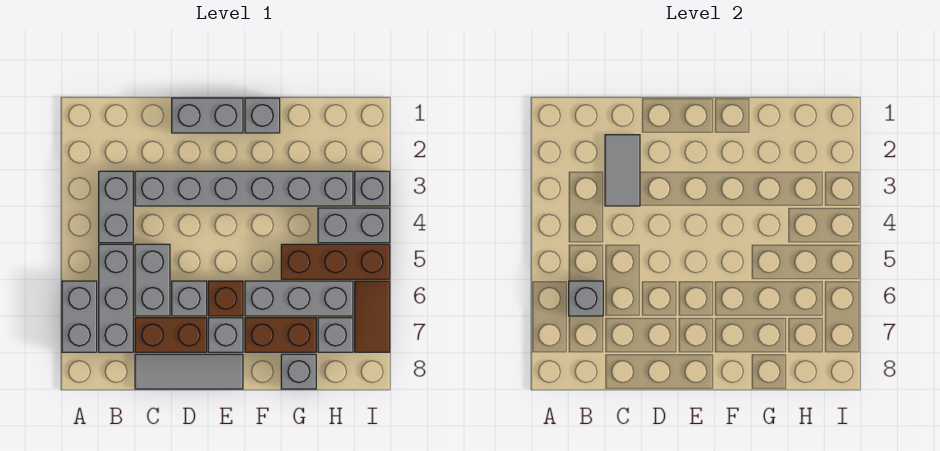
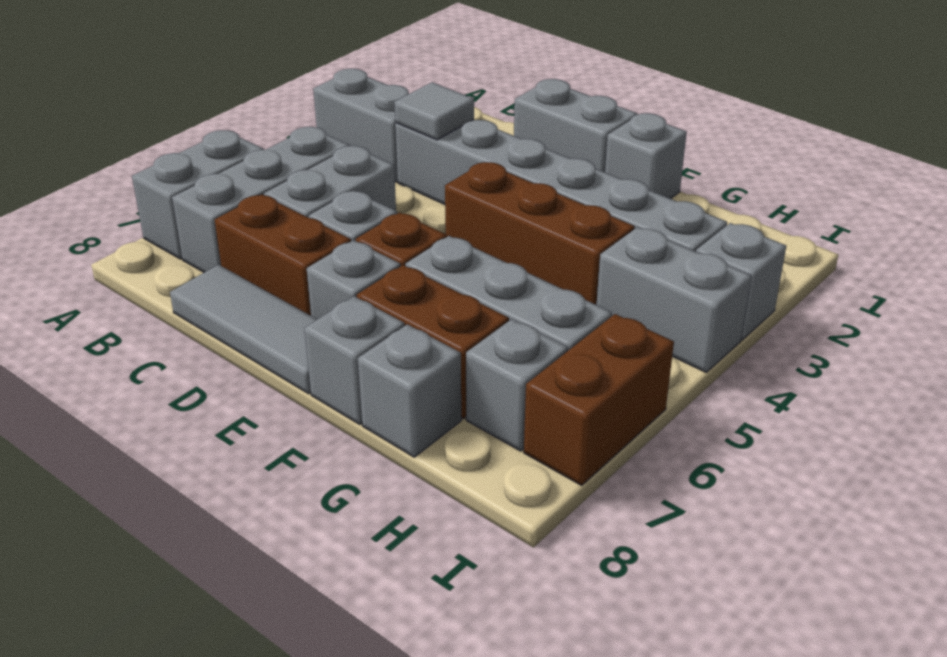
grey 1x2 brick [99,171,133,243] -> grey 1x2 brick turned to [313,69,409,182]
grey 1x1 brick [569,281,603,316] -> grey 1x1 brick moved to [304,296,405,424]
grey 1x2 tile [605,135,640,206] -> grey 1x1 tile [394,82,474,140]
brown 1x3 brick [281,244,390,279] -> brown 1x3 brick moved to [445,162,635,305]
brown 1x2 tile [355,281,390,352] -> brown 1x2 brick [524,314,674,485]

